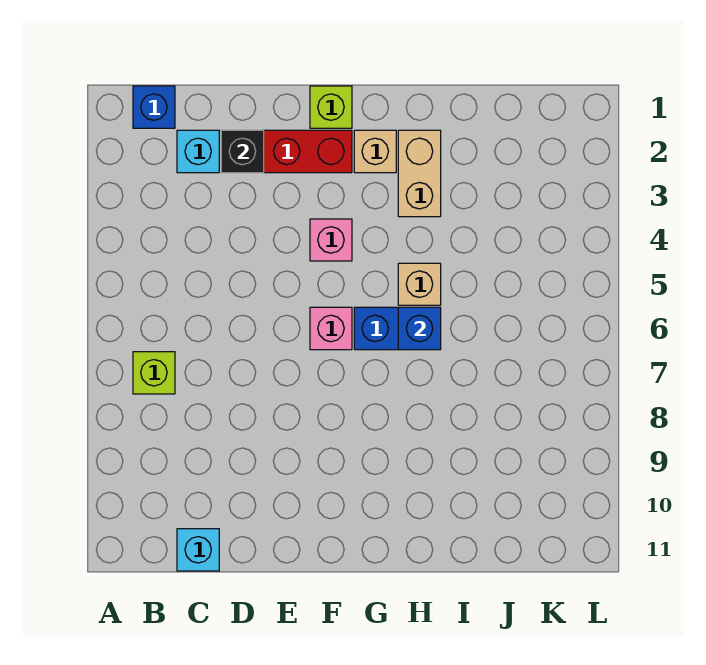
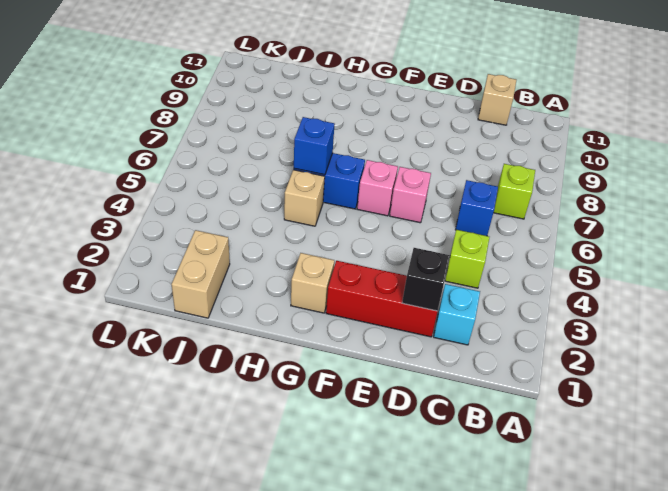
blue 1x1 brick [133,86,175,128] -> blue 1x1 brick moved to [456,180,498,236]
cyan 1x1 brick [177,529,219,571] -> tan 1x1 brick [478,74,516,125]
lime 1x1 brick [310,86,352,128] -> lime 1x1 brick moved to [445,230,489,288]
pink 1x1 brick [310,219,352,261] -> pink 1x1 brick moved to [390,167,431,223]
tan 1x2 brick [398,130,441,217] -> tan 1x2 brick moved to [172,230,230,318]

